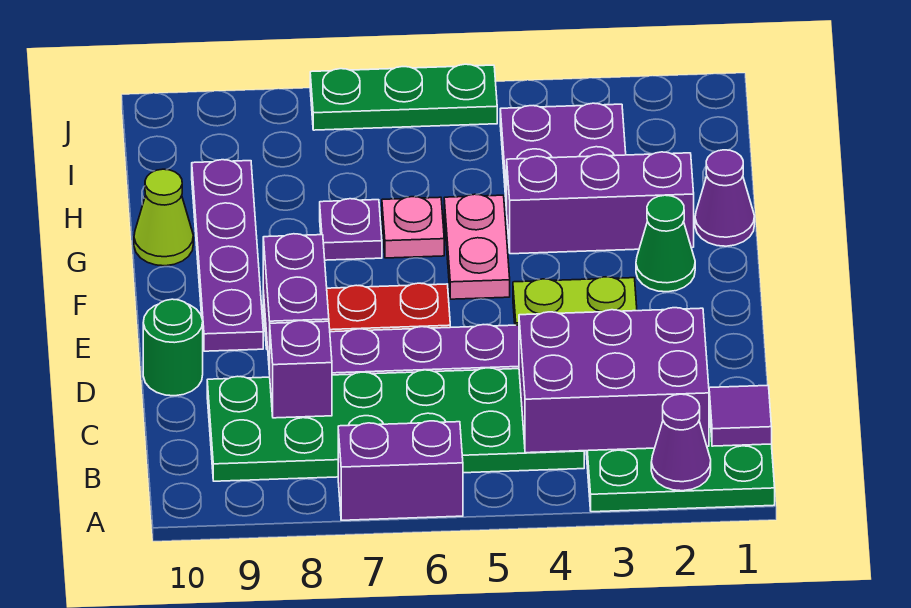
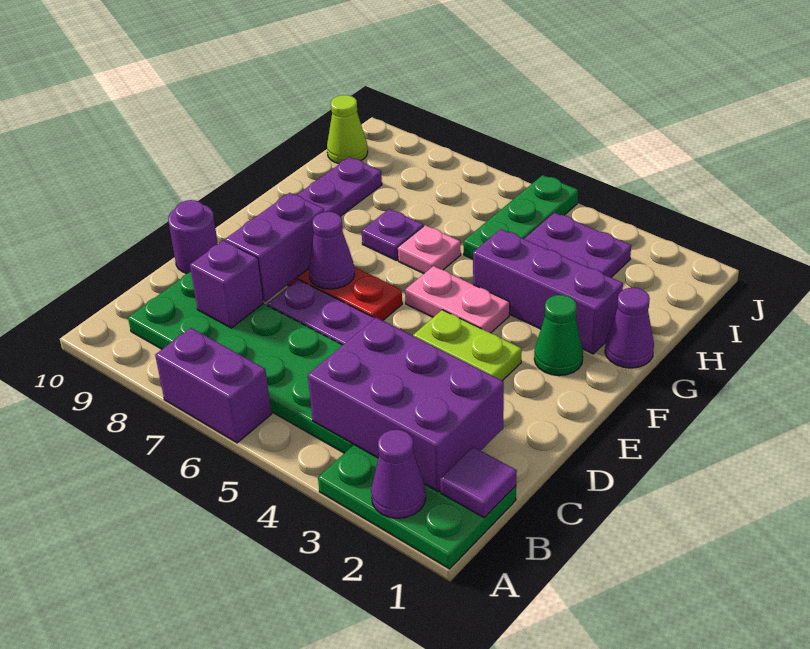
green 1x1 round brick [143,299,203,396] -> purple 1x1 round brick [168,200,218,274]
none -> purple 1x1 cone [309,212,355,289]
pink 1x2 plate [444,194,510,299] -> pink 1x2 plate turned to [405,266,510,333]
lime 1x1 cone [134,169,193,266] -> lime 1x1 cone moved to [327,95,368,164]
green 1x3 plate [310,64,497,130] -> green 1x3 plate turned to [464,175,578,259]

